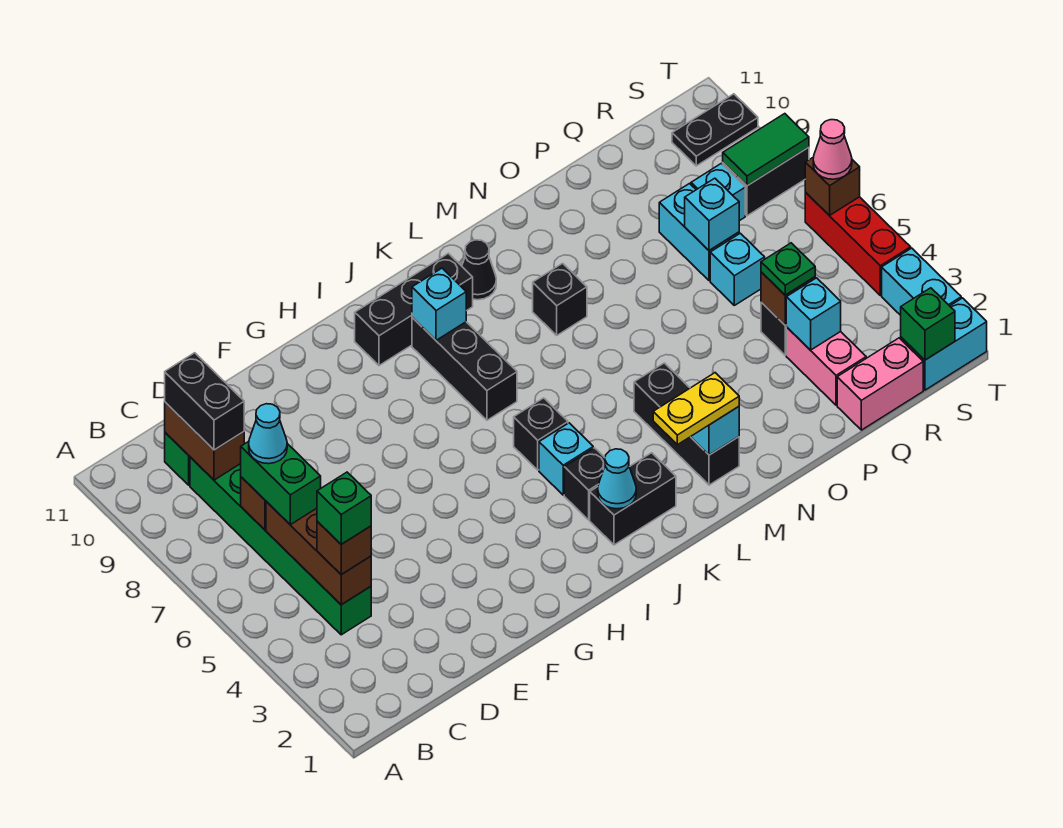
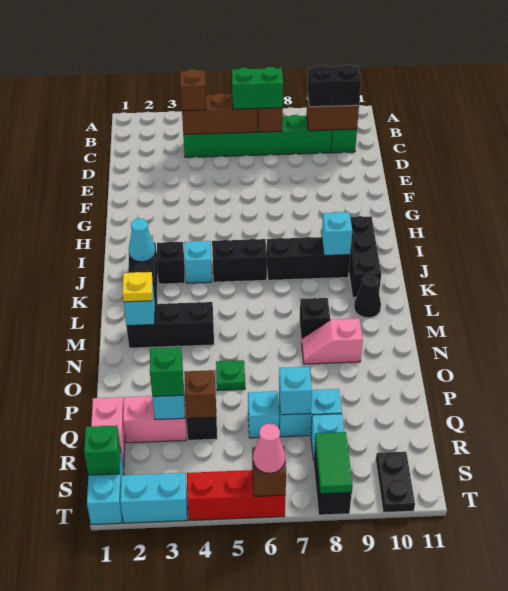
green 1x1 brick [317,472,371,544] -> green 1x1 brick moved to [150,347,183,396]
cyan 1x1 cone [249,404,287,464] -> none
black 1x1 brick [514,398,568,470] -> black 1x2 brick [212,239,267,282]
yellow 1x2 plate [653,373,739,445] -> yellow 1x1 plate [123,272,153,302]
none -> pink 1x2 slope [301,318,363,364]
green 1x1 plate [761,243,815,295] -> green 1x1 plate moved to [216,360,245,390]

